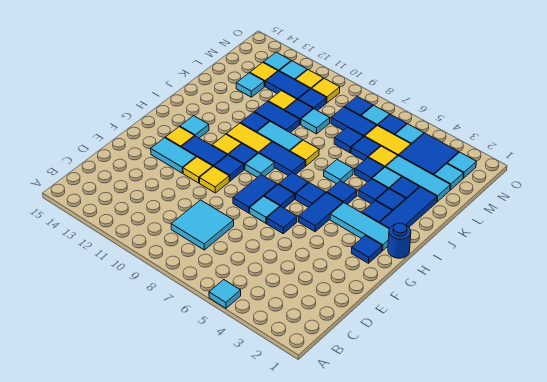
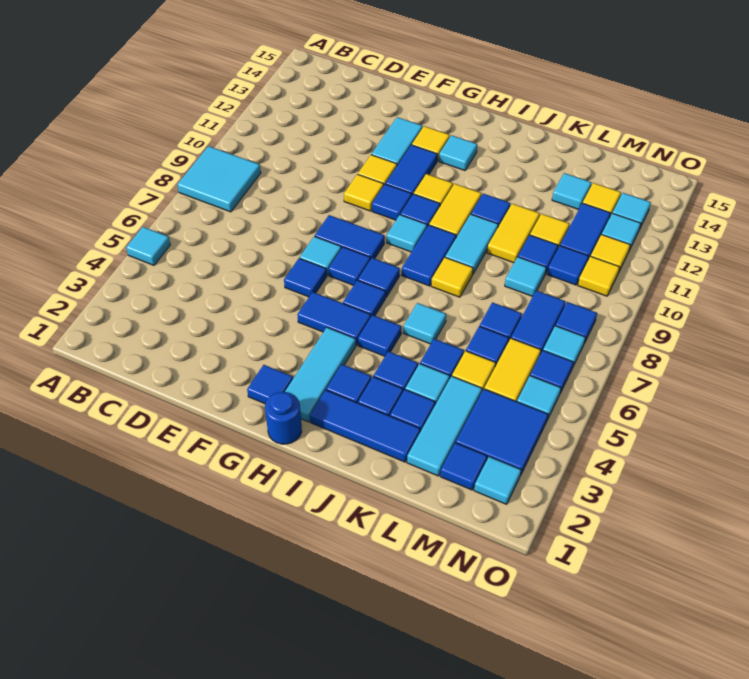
cyan 2x2 tile [171,200,234,250] -> cyan 2x2 tile moved to [177,146,261,212]
blue 1x2 tile [254,101,300,133] -> yellow 1x2 tile [487,204,540,263]
cyan 1x1 tile [434,164,464,190] -> blue 1x1 tile [440,443,487,490]

